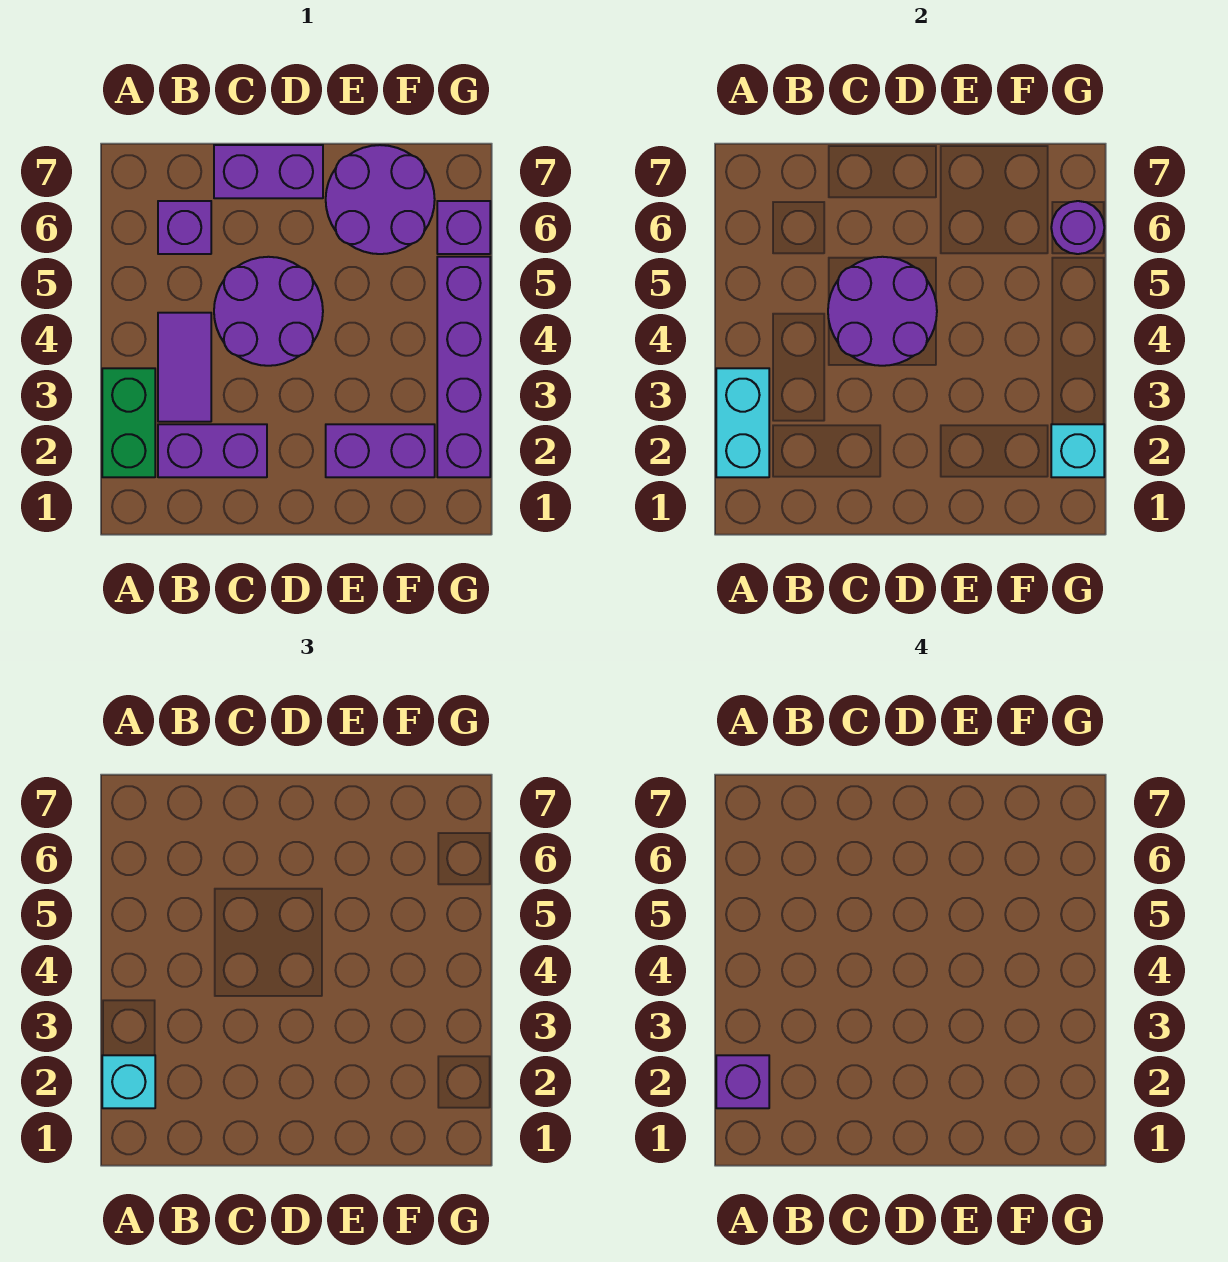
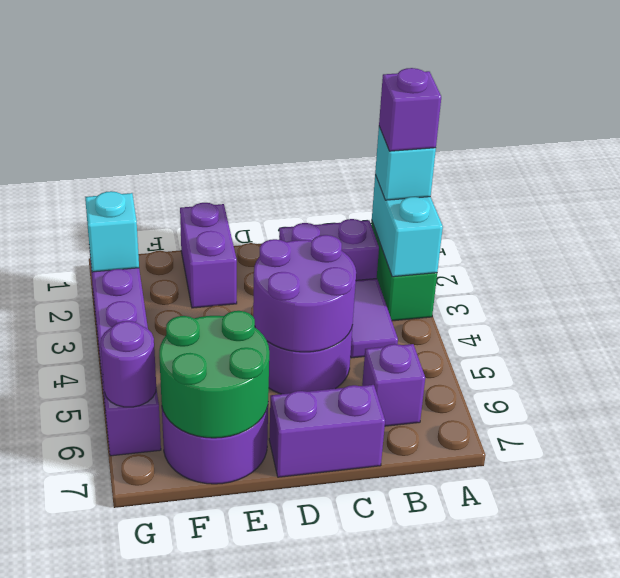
purple 1x2 brick [326,424,435,477] -> purple 1x2 brick turned to [180,203,237,308]
none -> green 2x2 round brick [159,311,269,438]

